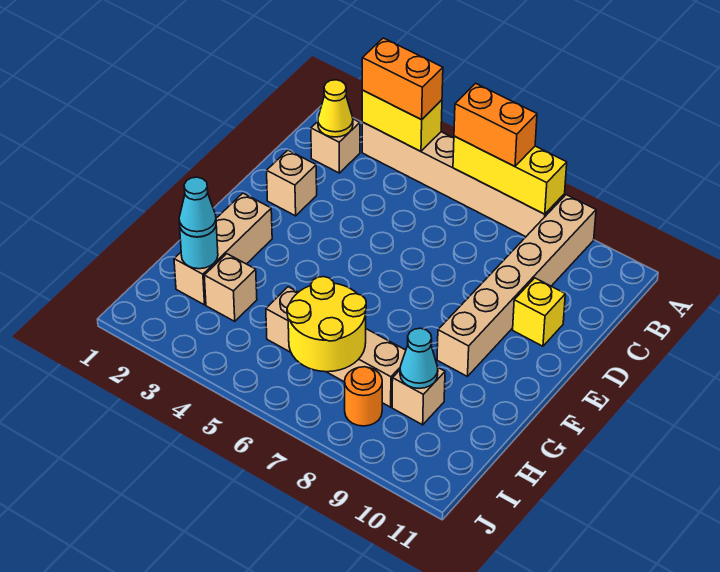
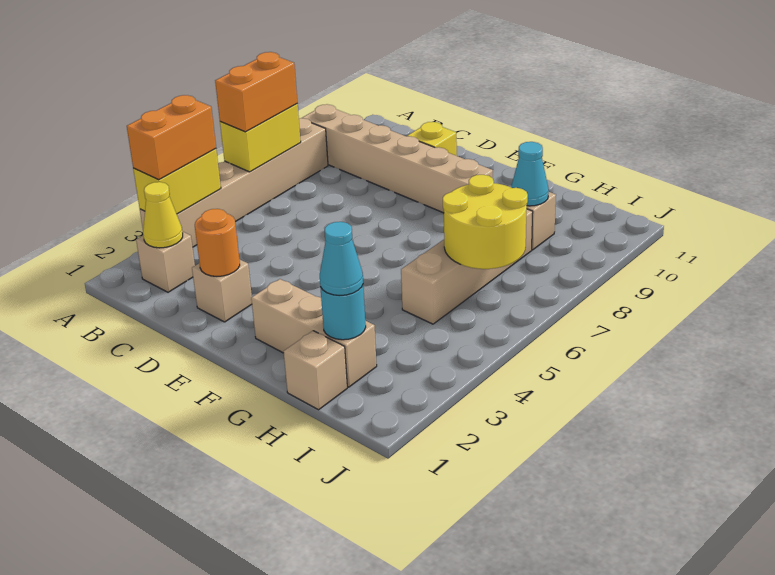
yellow 1x3 brick [453,136,567,214] -> yellow 1x2 brick [220,104,301,172]
tan 1x1 brick [204,254,257,322] -> tan 1x1 brick moved to [284,331,347,410]
orange 1x1 round brick [345,367,382,426] -> orange 1x1 round brick moved to [195,209,240,276]

